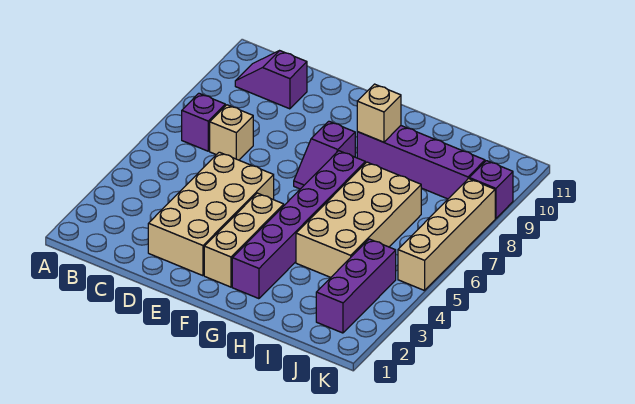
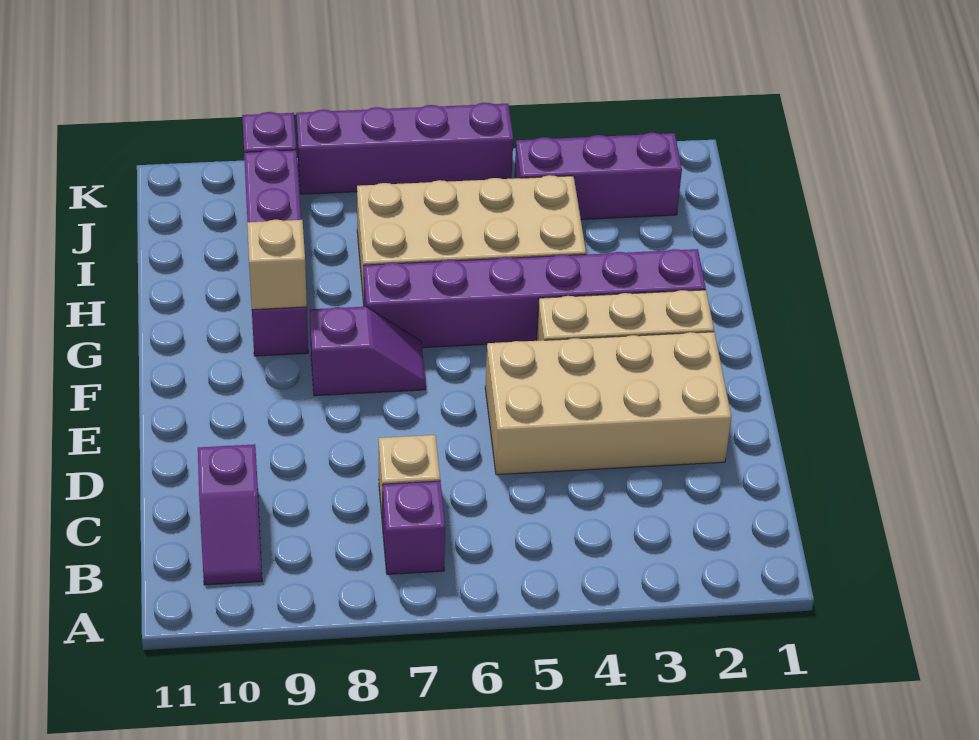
tan 1x4 brick [398,179,495,291] -> purple 1x4 brick [296,103,513,194]

